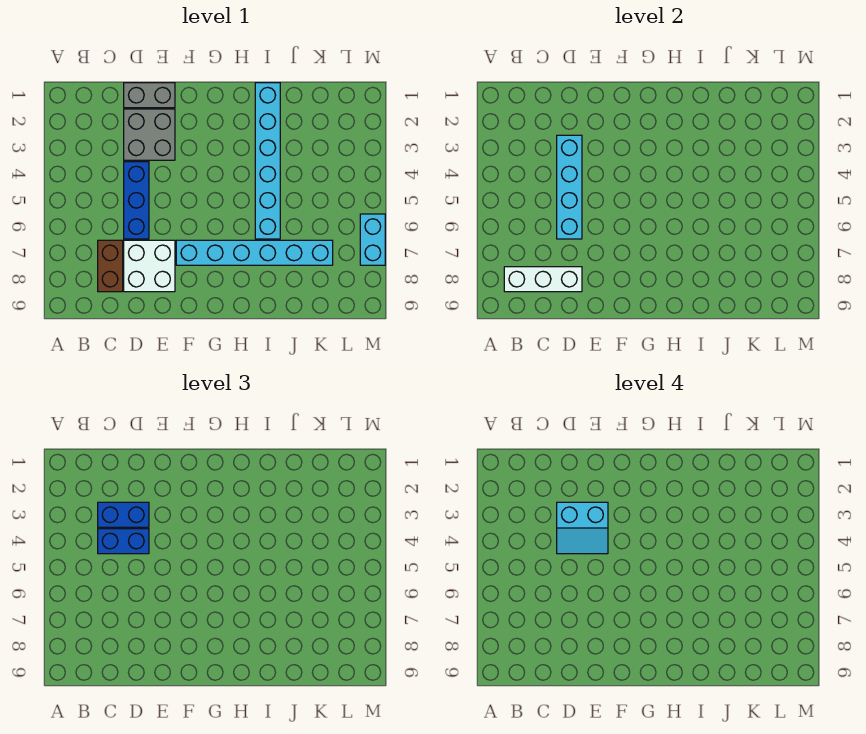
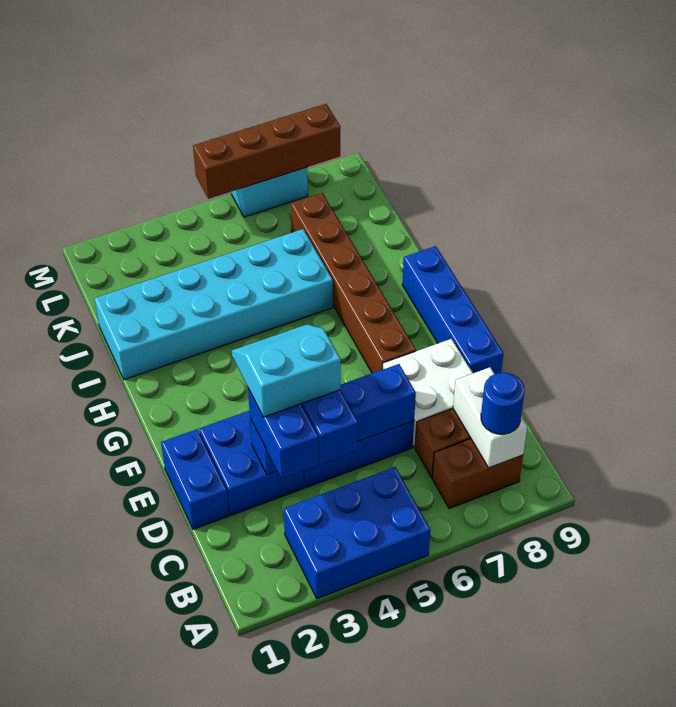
none -> blue 2x3 brick [284,467,430,599]
none -> brown 1x2 brick [432,439,523,509]
white 1x3 brick [504,267,582,292] -> white 1x2 brick [453,367,527,468]
none -> blue 1x1 round brick [481,373,524,434]
grey 1x2 brick [124,83,175,108] -> blue 1x2 brick [161,429,229,529]
grey 2x2 brick [124,109,175,160] -> blue 2x2 brick [199,411,304,515]
cyan 1x4 brick [557,135,582,239] -> blue 1x4 brick [250,364,416,475]
cyan 2x2 slope [557,502,608,554] -> cyan 2x2 slope turned to [232,324,341,417]
none -> blue 1x4 brick [402,246,503,374]
cyan 1x6 brick [176,240,333,265] -> brown 1x6 brick [291,193,416,373]
cyan 1x6 brick [255,83,280,239] -> cyan 2x6 brick [94,229,333,380]
none -> brown 1x4 brick [193,104,340,199]

